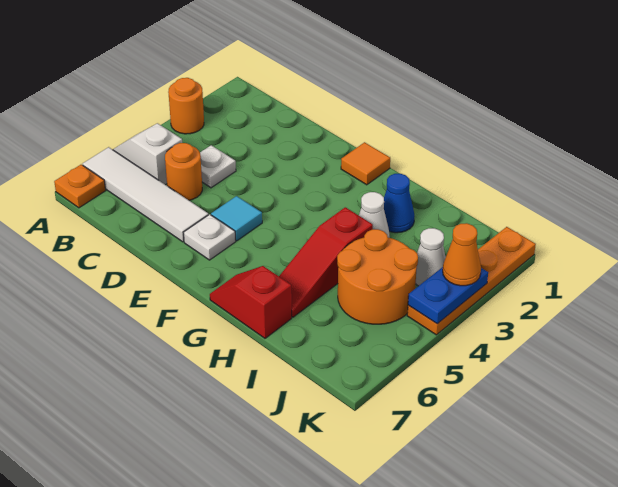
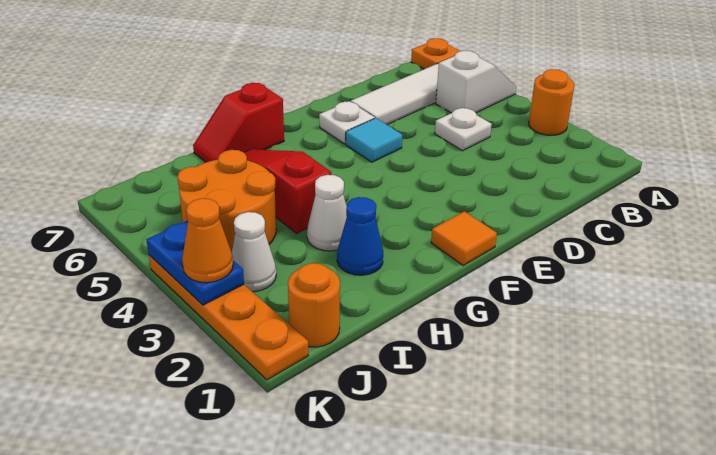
orange 1x1 round brick [165,143,202,200] -> orange 1x1 round brick moved to [288,263,340,347]
red 1x2 slope [210,266,292,338] -> red 1x2 slope turned to [193,83,284,162]

